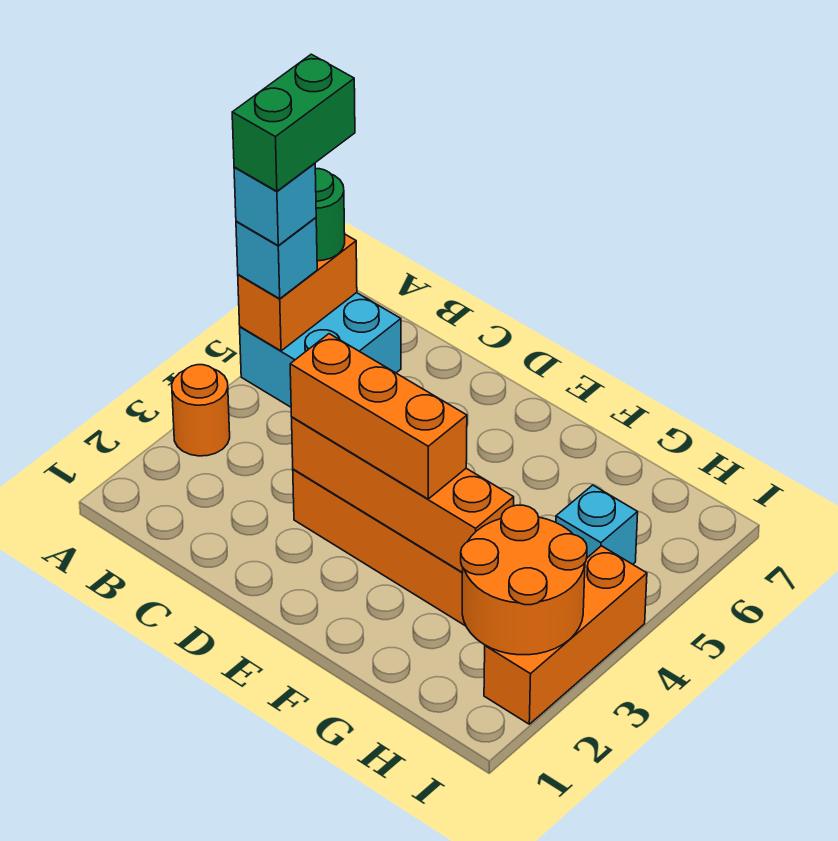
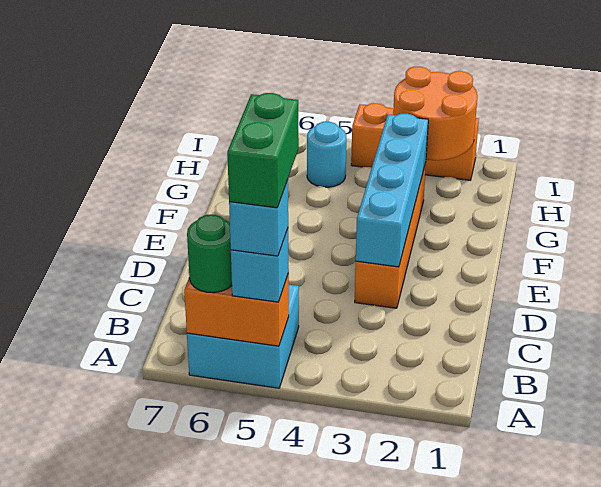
orange 1x1 round brick [172,365,230,456] -> none
green 1x2 brick [232,54,355,191] -> green 1x2 brick turned to [227,93,299,208]
orange 1x4 brick [292,417,514,572] -> cyan 1x4 brick [356,114,428,267]
orange 1x3 brick [290,334,467,499] -> none
cyan 1x1 brick [556,485,638,564] -> cyan 1x1 round brick [307,122,346,187]

